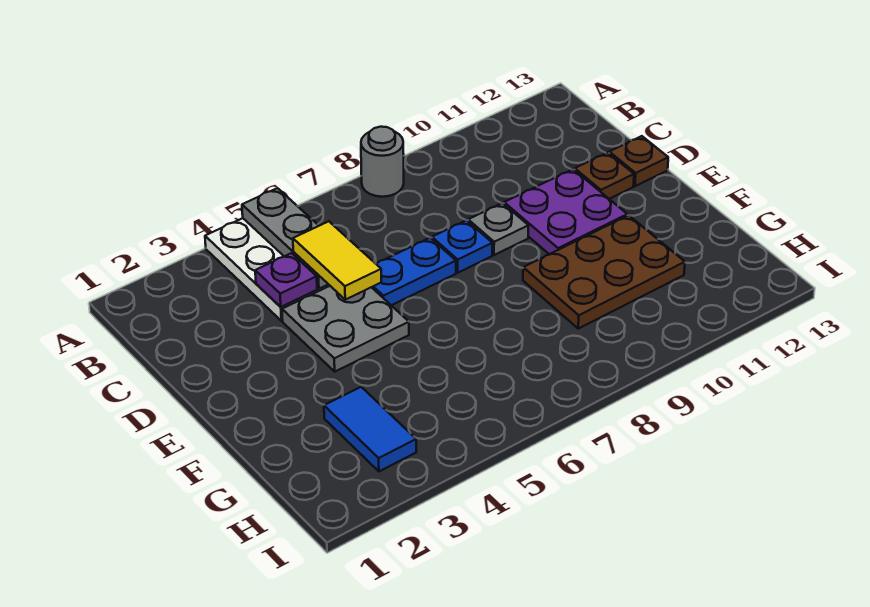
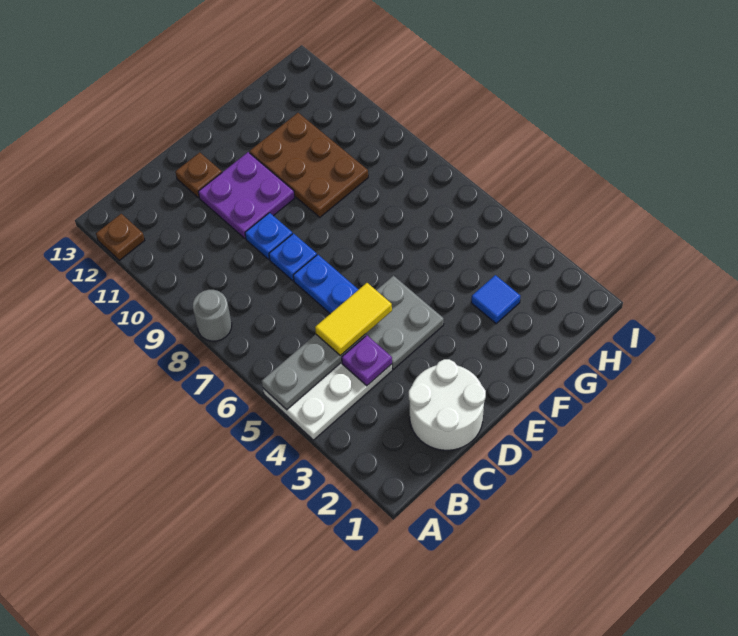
none -> white 2x2 round brick [409,359,486,450]
grey 1x1 plate [468,203,529,255] -> blue 1x1 plate [245,213,293,259]
brown 1x1 plate [609,136,668,186] -> brown 1x1 plate moved to [96,214,145,260]
blue 1x2 tile [324,387,416,471] -> blue 1x1 tile [471,275,520,324]

